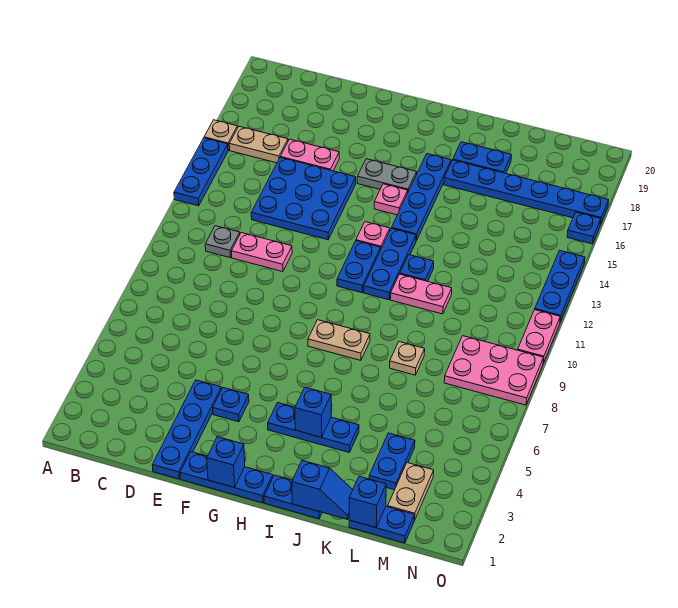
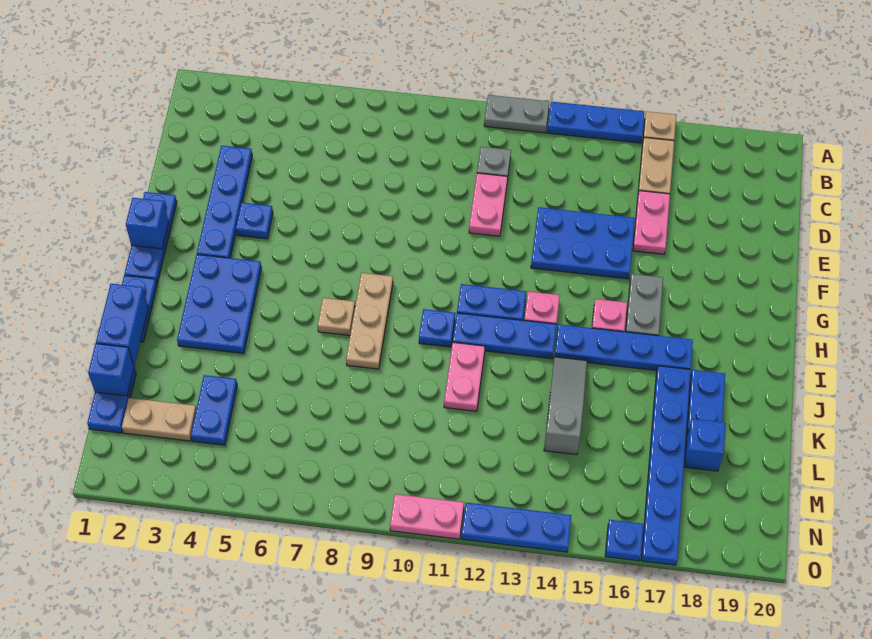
none -> grey 1x2 plate [484,95,549,133]
blue 3x3 plate [251,158,356,240] -> blue 2x3 plate [531,207,635,279]
blue 1x4 plate [152,380,222,479] -> blue 1x4 plate turned to [197,146,252,258]
blue 1x3 plate [268,403,359,453] -> blue 2x3 plate [177,254,262,354]
tan 1x2 plate [308,320,370,360] -> tan 1x3 plate [346,273,393,369]
blue 1x1 brick [295,387,331,437] -> blue 1x1 brick moved to [684,419,725,471]
blue 1x2 slope [292,460,353,519] -> blue 1x2 brick [96,284,148,365]
blue 1x1 plate [400,255,434,281] -> blue 1x1 plate moved to [419,309,455,347]
none -> grey 1x3 slope [544,357,587,455]
tan 1x1 plate [390,342,425,375] -> tan 1x1 plate moved to [318,298,355,336]
blue 1x2 plate [369,433,415,490] -> blue 1x2 plate turned to [191,375,237,445]
pink 2x3 plate [444,336,543,405] -> none

